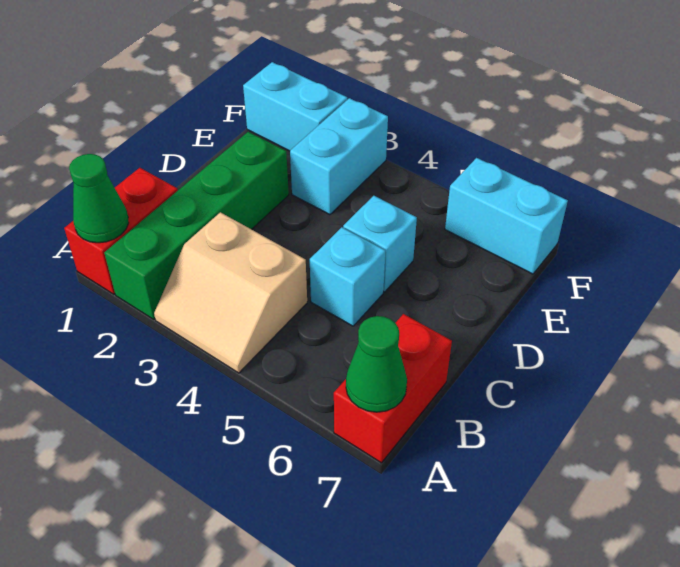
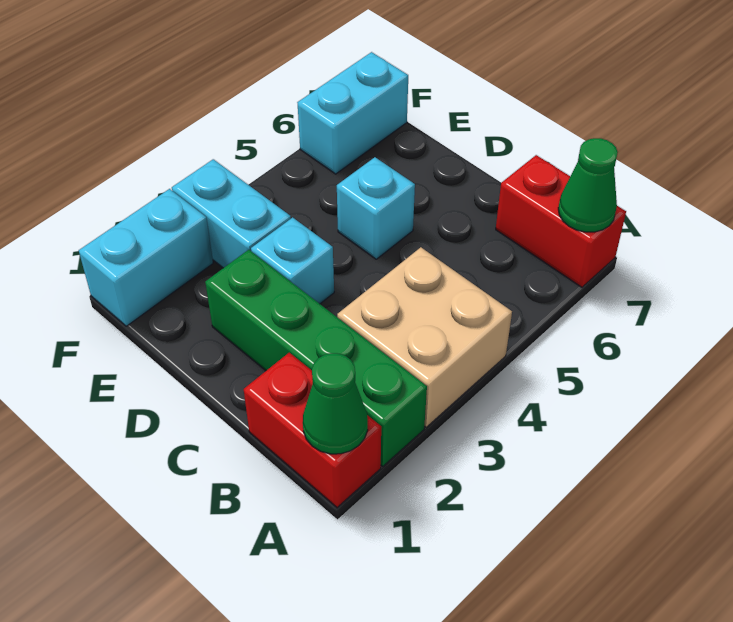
tan 2x2 slope [154,212,307,373] -> tan 2x2 brick [337,247,512,427]
cyan 1x1 brick [310,227,385,326] -> cyan 1x1 brick moved to [251,217,334,304]

